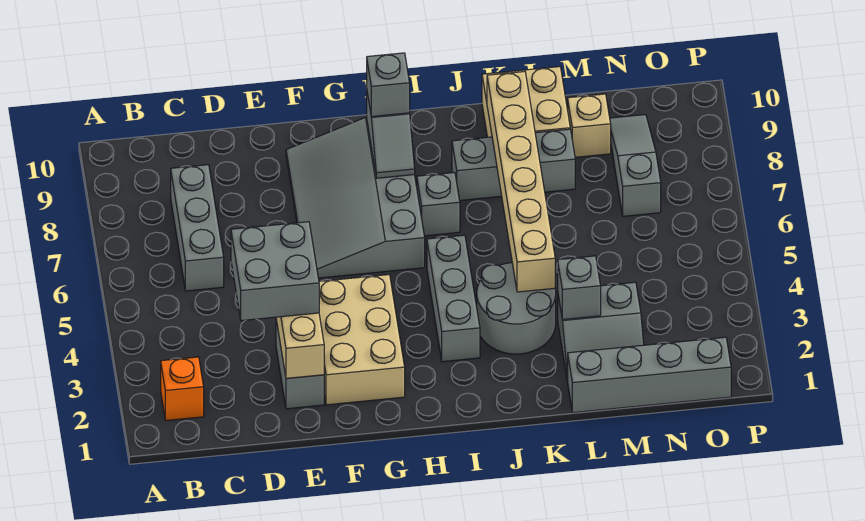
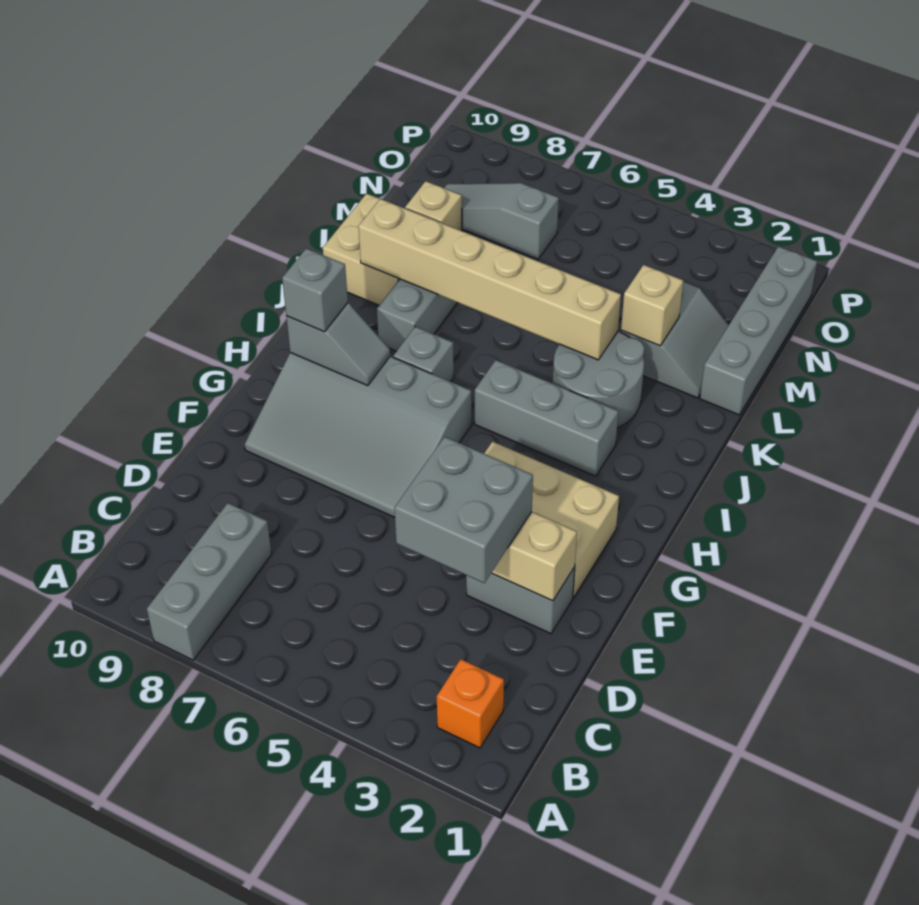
grey 1x3 brick [171,165,224,291] -> grey 1x3 brick turned to [147,503,272,660]
grey 1x1 brick [558,256,601,320] -> tan 1x1 brick [621,265,683,346]

